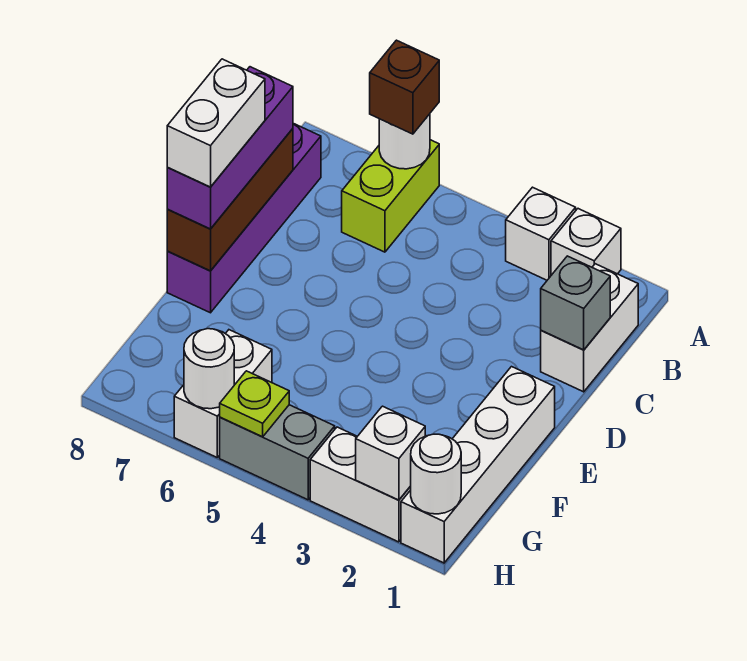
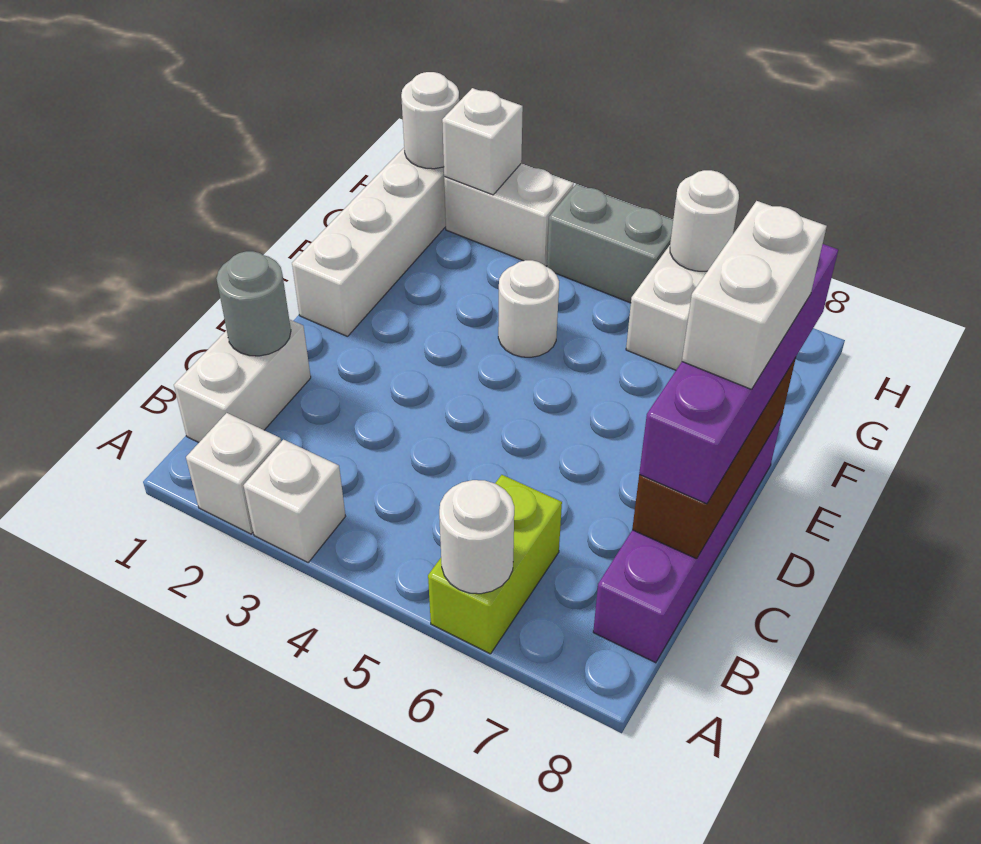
brown 1x1 brick [370,40,439,134] -> none
grey 1x1 brick [541,256,610,350] -> grey 1x1 round brick [216,251,291,356]
purple 1x3 brick [167,67,293,229] -> purple 1x4 brick [639,244,838,504]
none -> white 1x1 round brick [498,260,559,357]
lime 1x1 plate [220,371,289,437] -> none

